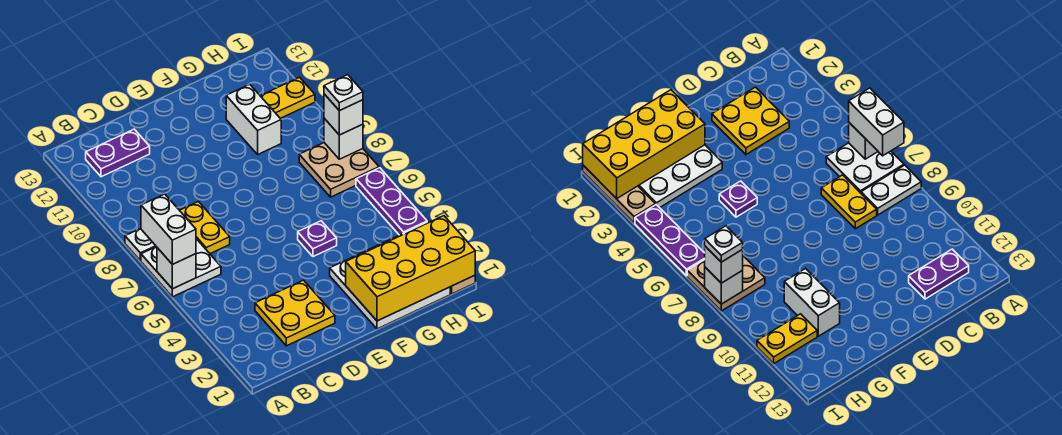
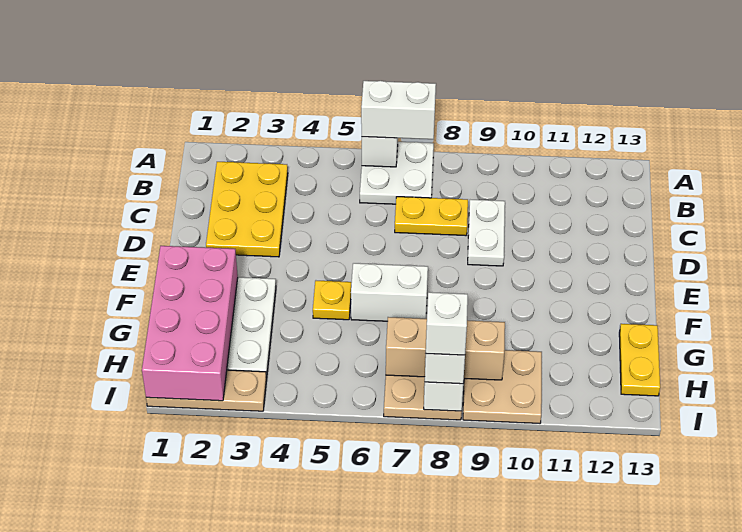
white 1x2 plate [125,229,156,261] -> white 1x2 plate moved to [468,200,505,266]
purple 1x2 plate [86,129,150,177] -> none
yellow 2x2 plate [255,280,335,346] -> yellow 2x3 plate [206,162,288,257]
yellow 2x4 brick [346,216,475,321] -> pink 2x4 brick [142,246,238,401]
purple 1x1 plate [298,221,337,257] -> yellow 1x1 plate [313,281,351,320]
white 1x2 brick [226,84,281,154] -> white 1x2 brick moved to [351,263,428,321]
none -> tan 1x3 brick [386,317,505,380]
none -> tan 2x2 plate [463,350,542,423]
yellow 1x2 plate [261,77,315,118] -> yellow 1x2 plate moved to [619,324,660,396]
purple 1x3 plate [356,168,427,235] -> none
white 1x1 plate [324,75,363,111] -> white 1x1 brick [426,292,468,355]

